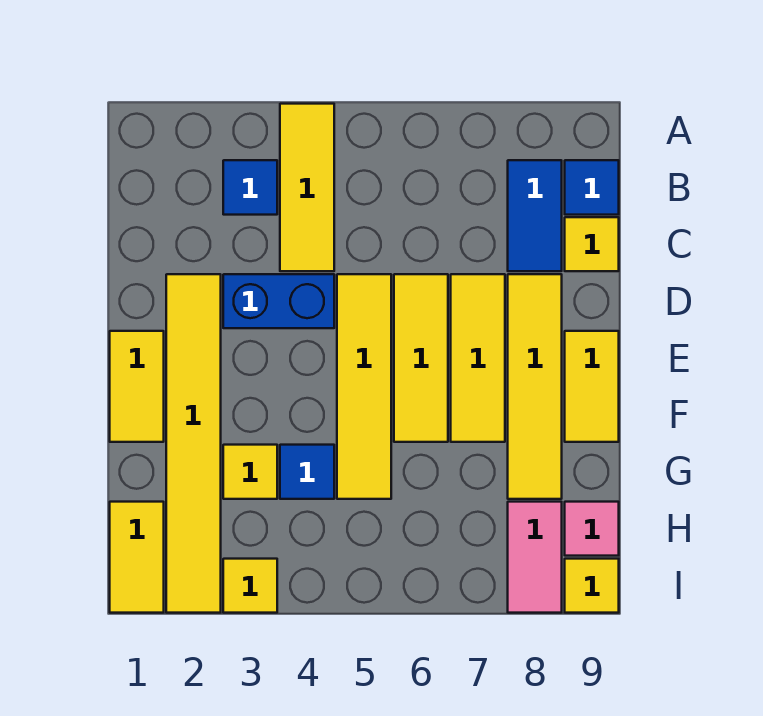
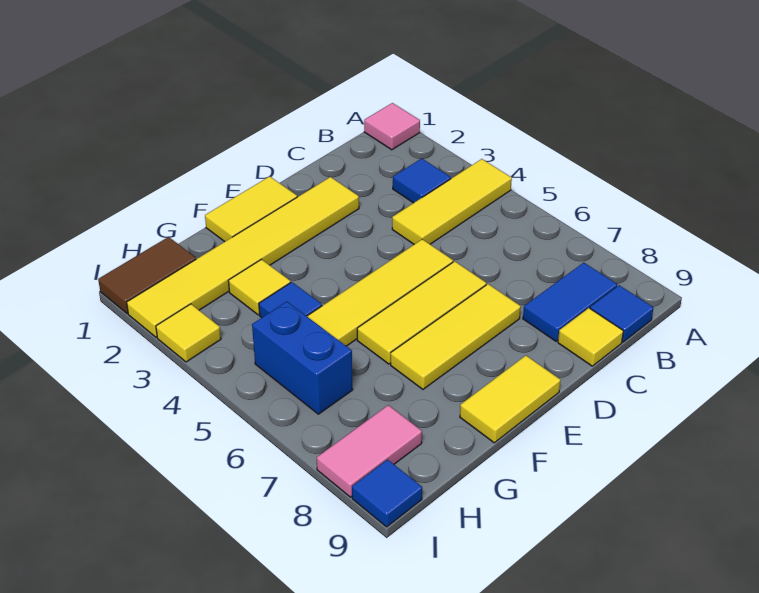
blue 1x2 brick [223,274,334,328] -> blue 1x2 brick moved to [252,302,353,414]
yellow 1x4 tile [508,274,562,499] -> none
yellow 1x2 tile [110,502,164,613] -> brown 1x2 tile [98,237,196,314]
pink 1x1 tile [565,502,619,556] -> pink 1x1 tile moved to [364,103,420,150]
yellow 1x1 tile [565,559,619,613] -> blue 1x1 tile [352,460,422,527]

